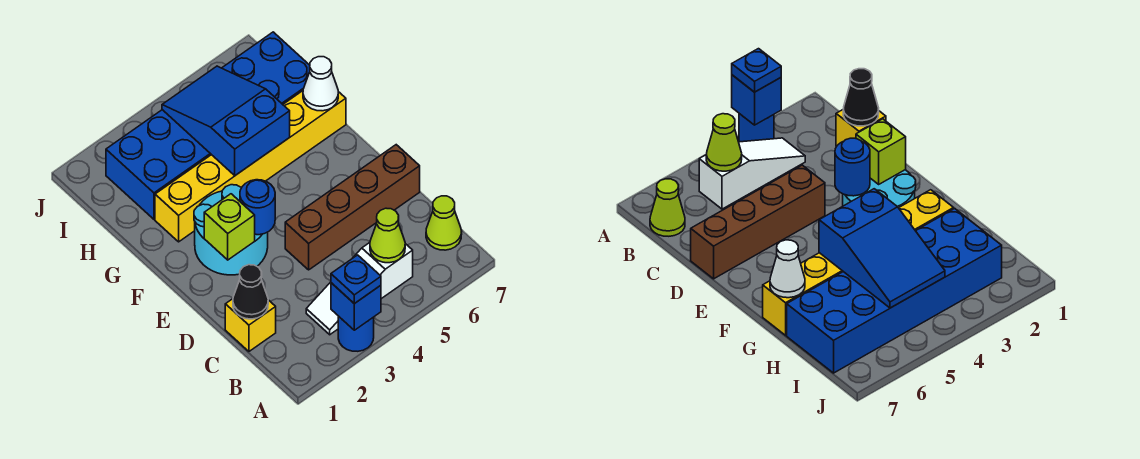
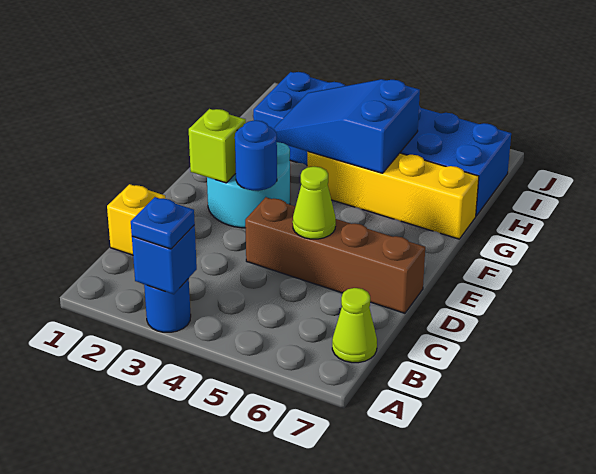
white 1x3 slope [306,243,413,335] -> none
lime 1x1 cone [370,208,405,263] -> lime 1x1 cone moved to [293,167,336,239]
black 1x1 cone [233,265,268,319] -> none
yellow 1x6 brick [155,91,346,242] -> yellow 1x4 brick [307,152,479,239]
blue 2x3 slope [162,66,290,175] -> blue 2x3 slope turned to [274,79,420,173]
white 1x1 cone [303,57,338,111] -> none

